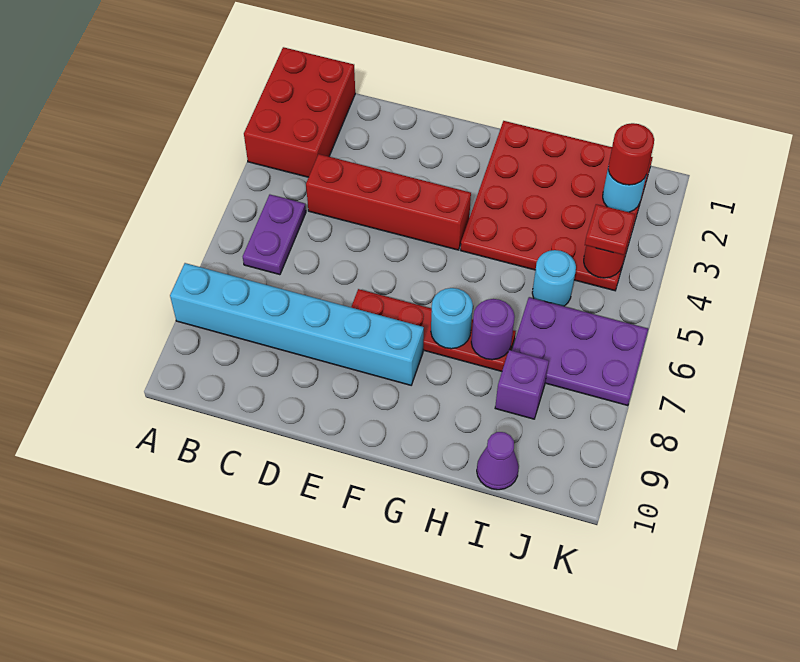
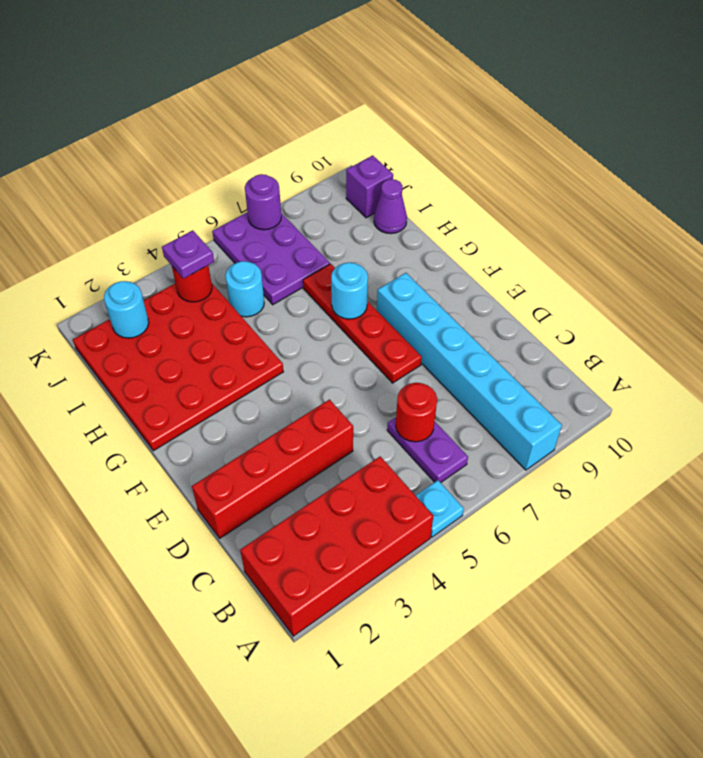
red 2x3 brick [244,47,355,177] -> red 2x4 brick [240,456,433,636]
none -> cyan 1x1 plate [415,480,464,537]
purple 1x2 plate [243,195,306,275] -> purple 1x2 plate turned to [387,417,468,483]
red 1x4 brick [306,154,471,250] -> red 1x4 brick turned to [192,400,353,538]
purple 1x1 round brick [471,299,515,360] -> purple 1x1 round brick moved to [245,174,281,230]
purple 1x1 brick [495,350,549,419] -> purple 1x1 brick moved to [346,155,393,218]
red 1x1 round brick [608,123,654,185] -> red 1x1 round brick moved to [396,383,437,442]
red 1x1 plate [585,204,635,255] -> purple 1x1 plate [162,230,214,279]

